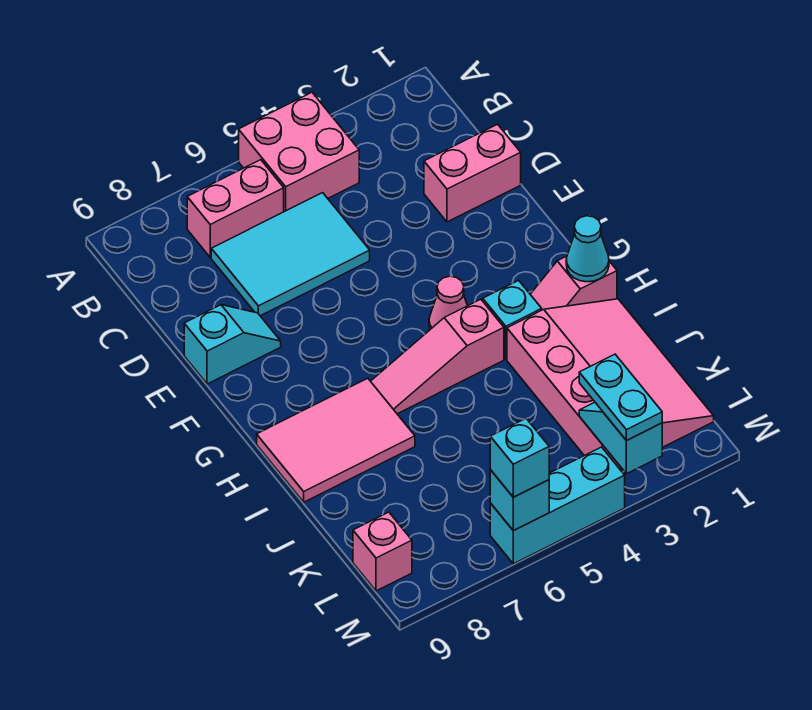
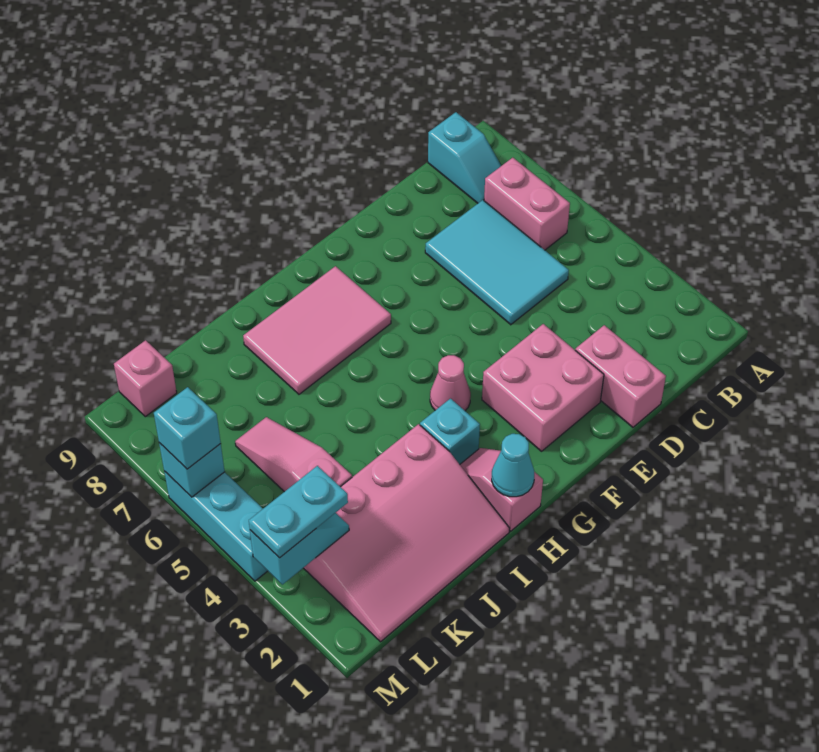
pink 2x2 brick [239,92,359,212] -> pink 2x2 brick moved to [482,324,604,451]
cyan 1x2 slope [184,305,281,384] -> cyan 1x2 slope moved to [428,112,501,203]
pink 1x3 slope [371,299,504,414] -> pink 1x3 slope moved to [235,417,352,492]
pink 2x3 tile [257,378,415,502] -> pink 2x3 tile turned to [243,266,391,394]

